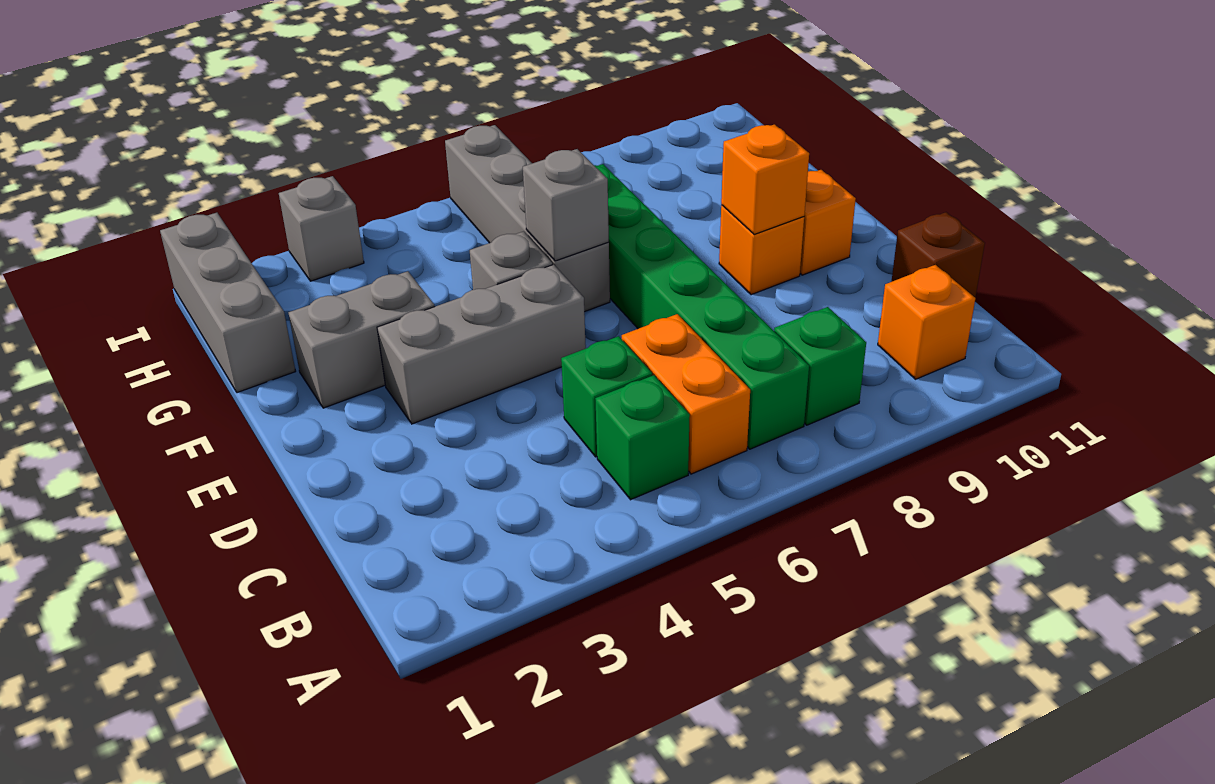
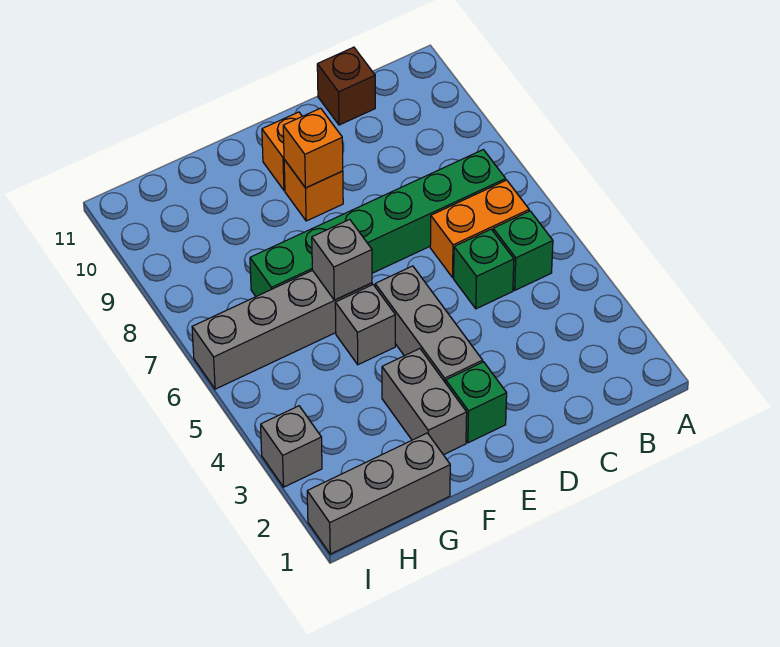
green 1x1 brick [774,307,866,425] -> green 1x1 brick moved to [446,362,507,443]
orange 1x1 brick [878,265,975,379] -> none

